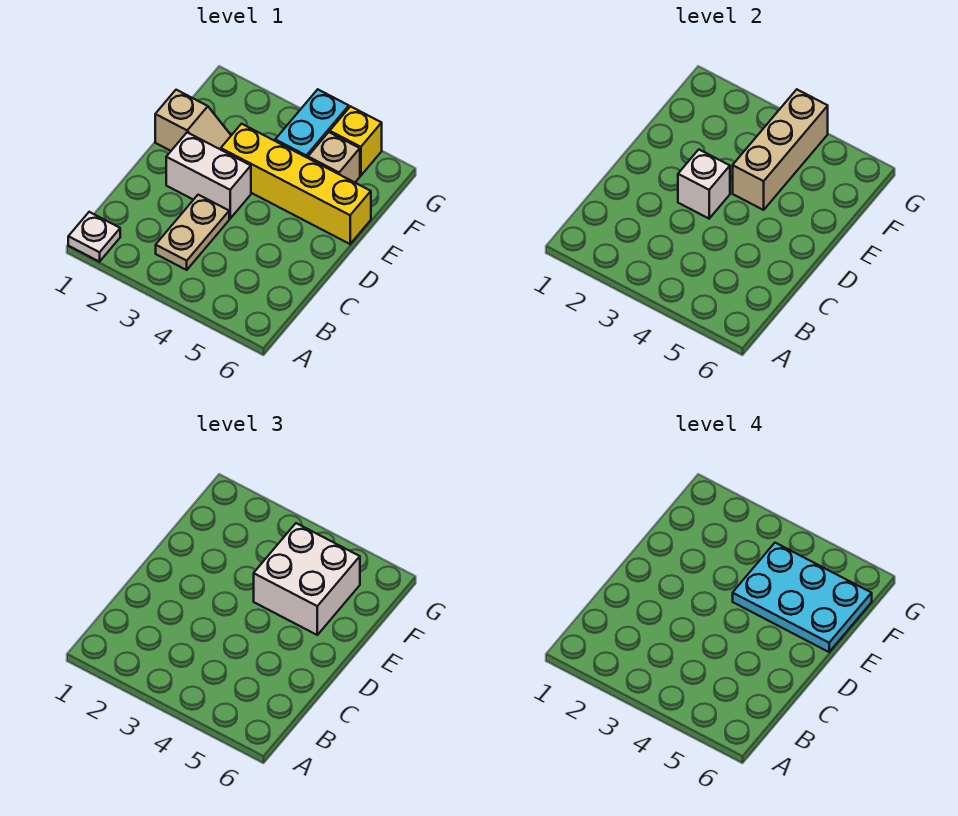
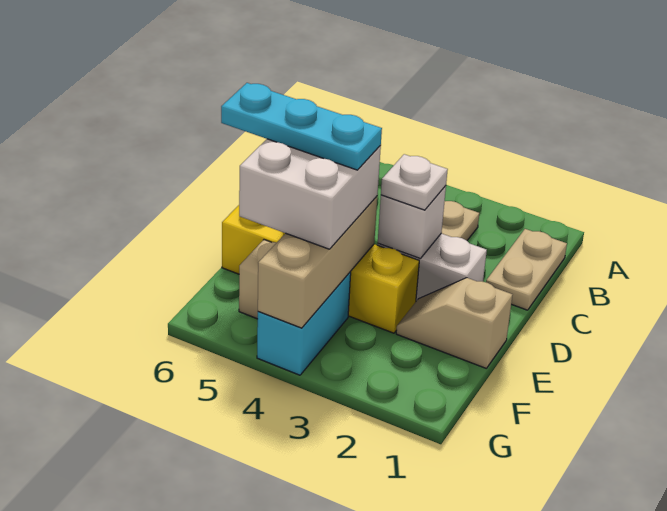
white 1x1 plate [68,212,120,262] -> white 1x1 plate moved to [381,154,448,210]
none -> tan 1x2 plate [486,229,567,310]
cyan 2x3 plate [733,543,872,652] -> cyan 1x3 plate [221,83,382,170]
yellow 1x1 brick [330,106,382,176] -> none

